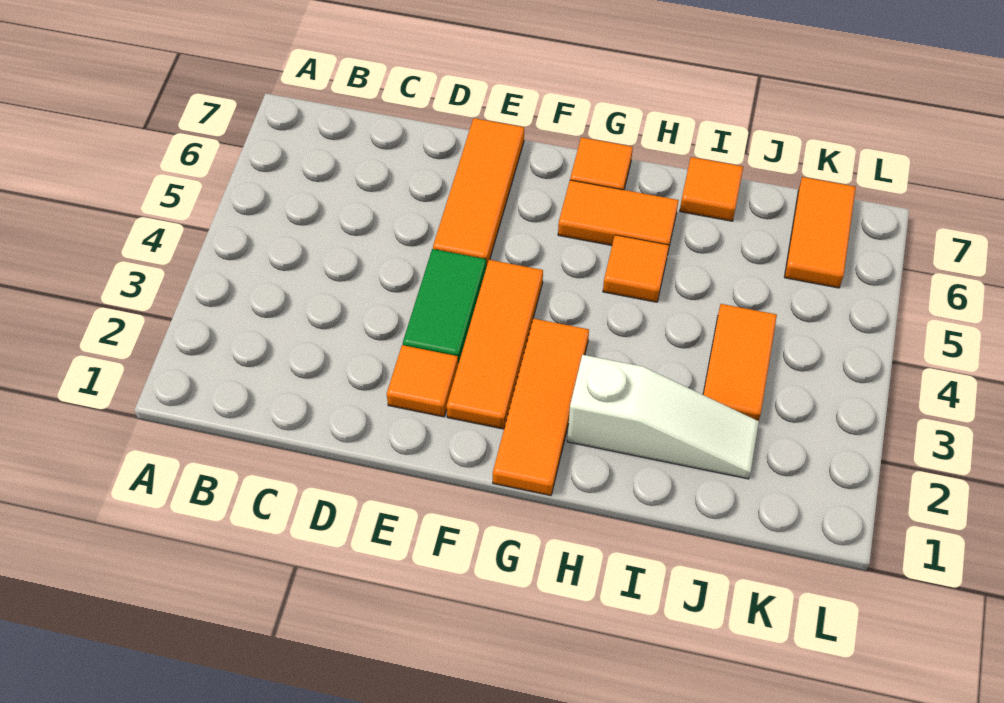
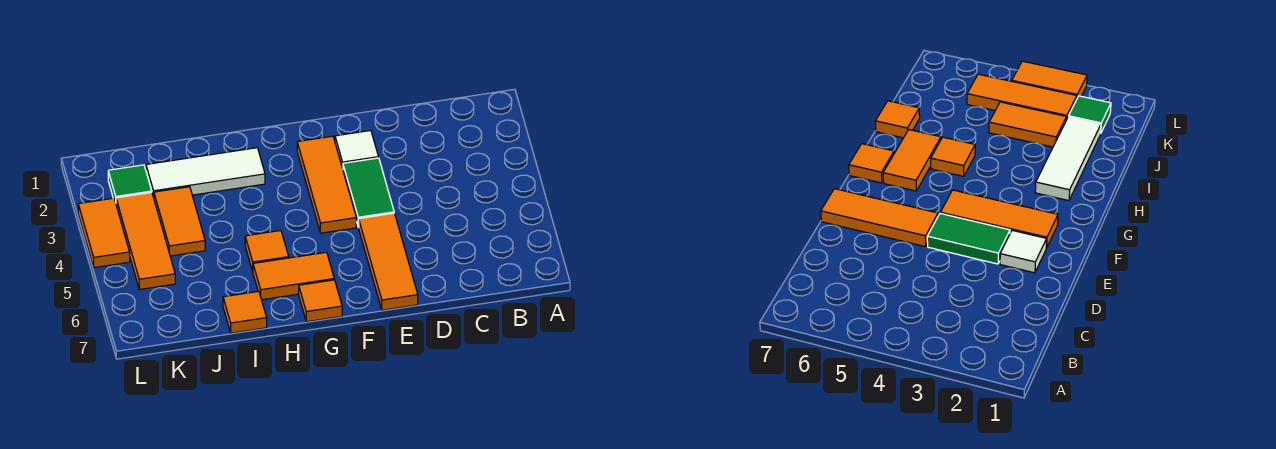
orange 1x1 tile [387,345,458,417] -> white 1x1 tile [335,130,379,168]
orange 1x3 tile [493,319,589,496] -> orange 1x3 tile moved to [116,193,175,289]
white 1x3 slope [567,355,759,479] -> white 1x3 tile [146,148,265,198]
none -> green 1x1 tile [108,165,152,202]
orange 1x2 tile [784,177,856,288] -> orange 1x2 tile moved to [78,198,130,268]

